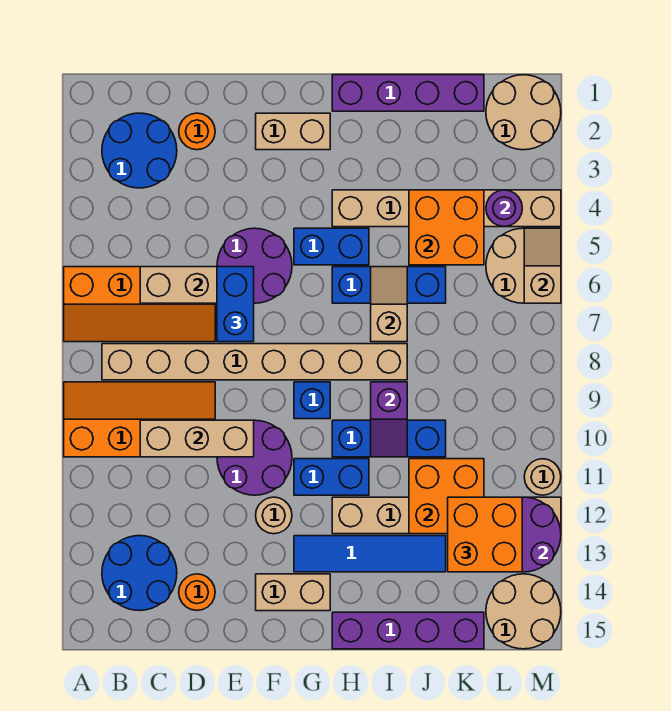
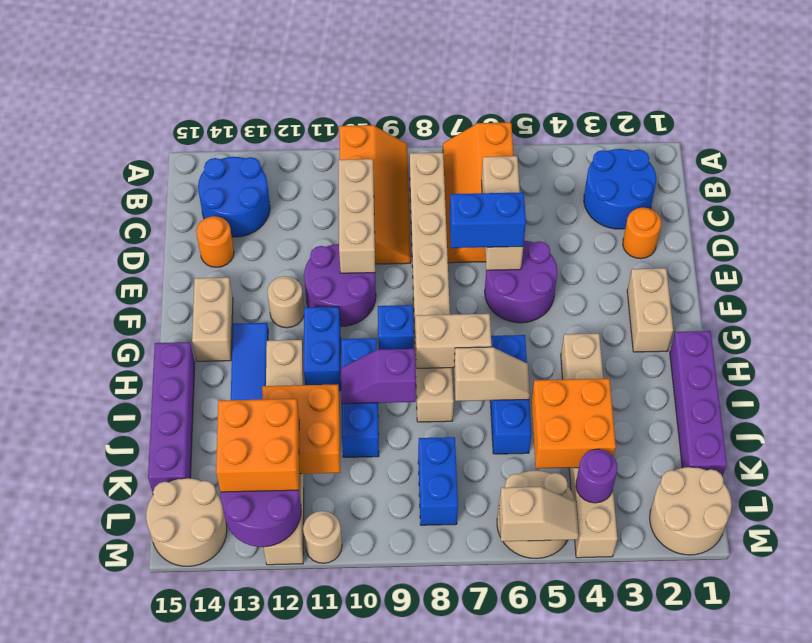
blue 1x2 brick [294,228,369,265] -> blue 1x2 brick moved to [418,437,458,525]
none -> tan 1x2 brick [415,314,492,368]

